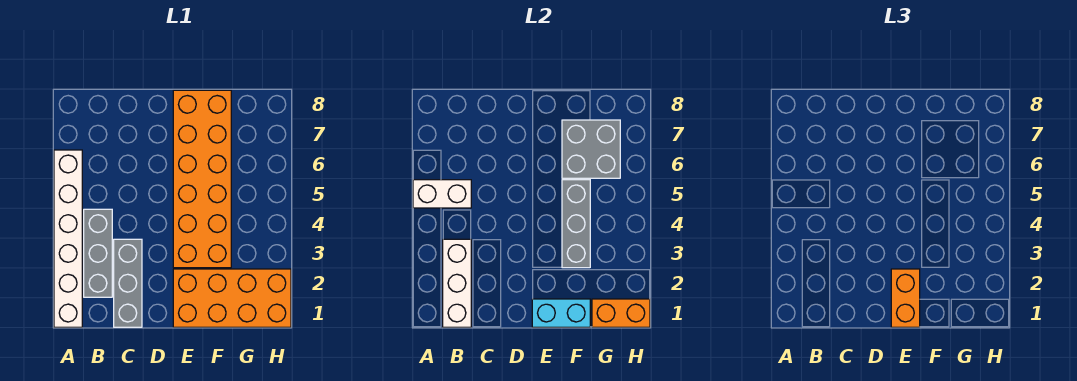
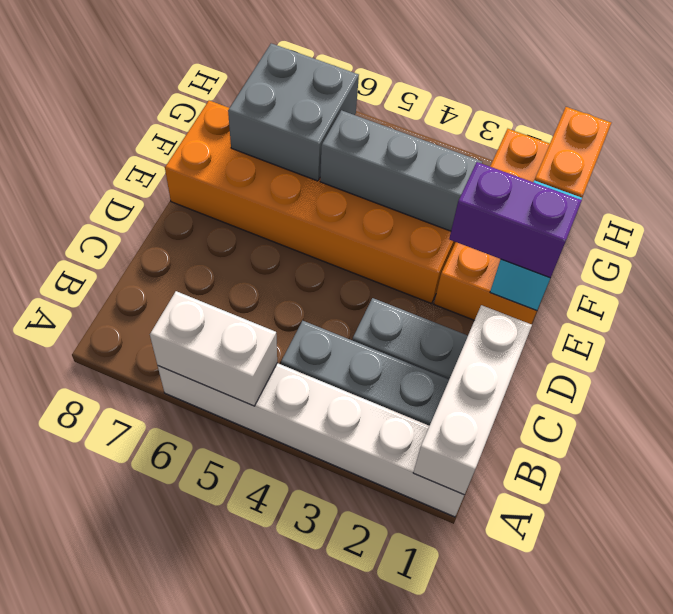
white 1x2 brick [413,180,471,208] -> white 1x2 brick turned to [150,291,277,406]
white 1x3 brick [443,239,471,327] -> white 1x3 brick turned to [413,305,532,495]
orange 1x2 brick [891,269,920,327] -> purple 1x2 brick [449,162,582,278]

